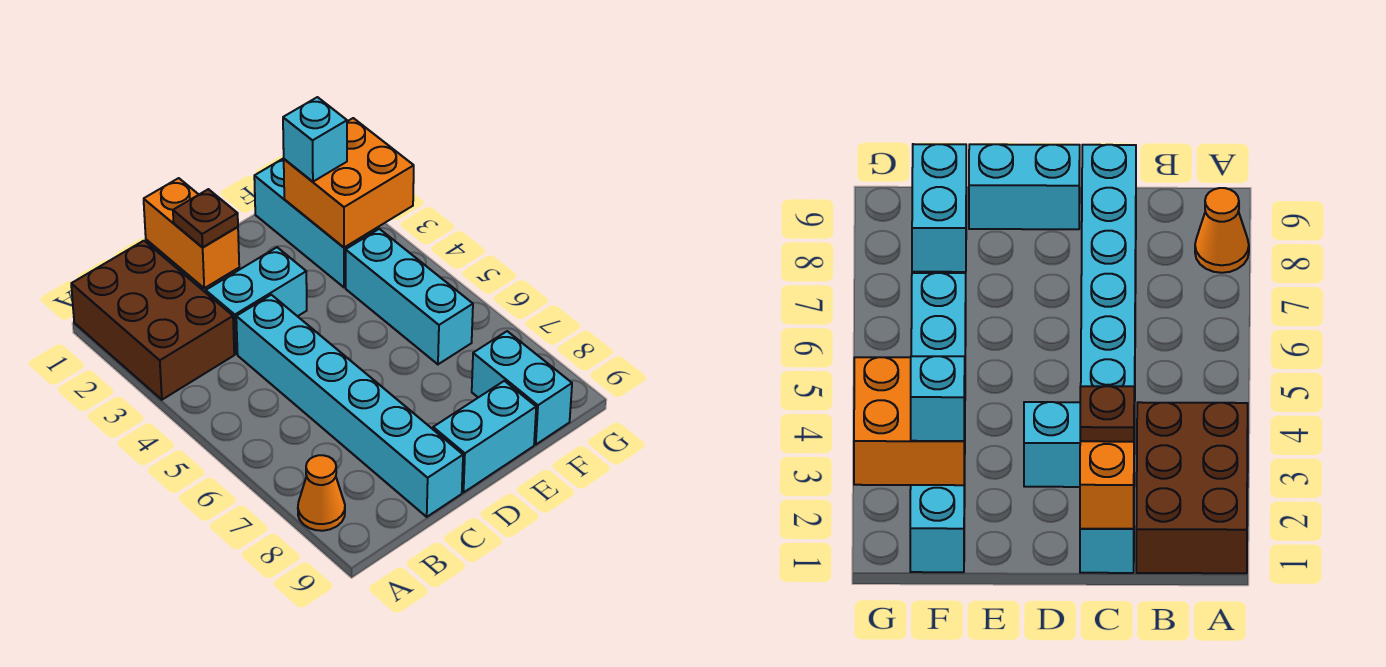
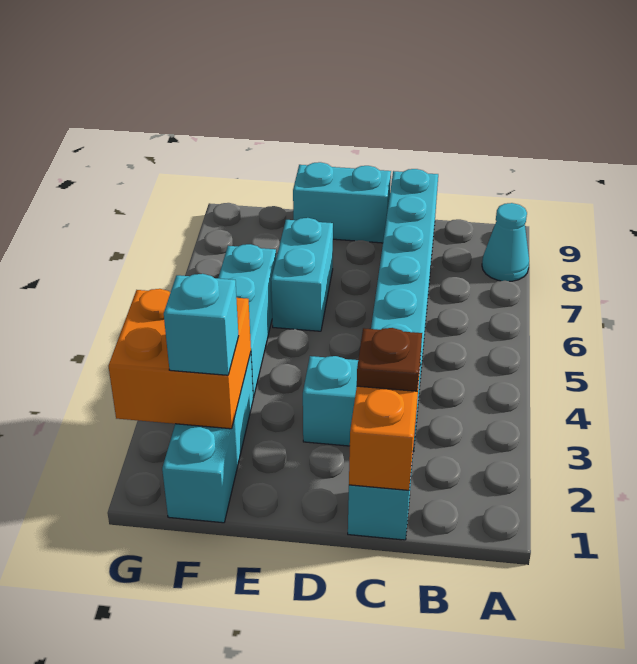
brown 2x3 brick [71,241,234,400] -> none
orange 1x1 cone [298,455,345,531] -> cyan 1x1 cone [482,203,529,281]
cyan 1x2 brick [472,331,572,444] -> cyan 1x2 brick moved to [271,218,333,331]

